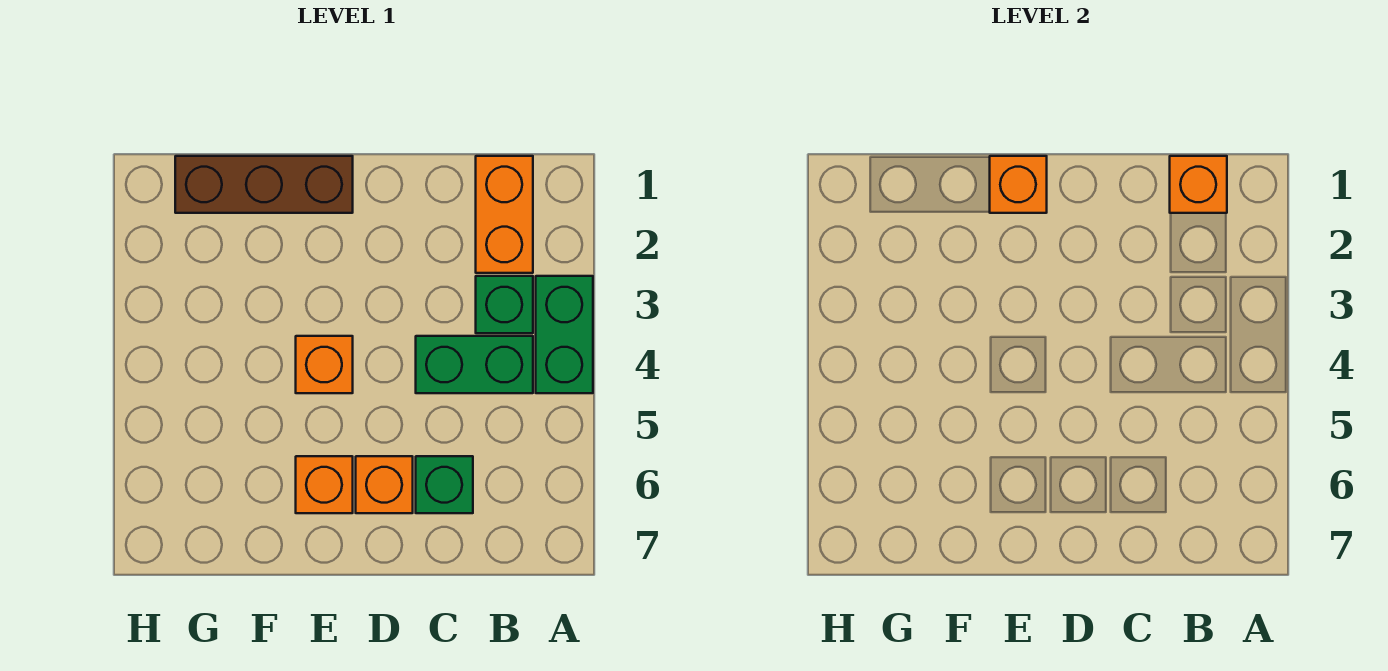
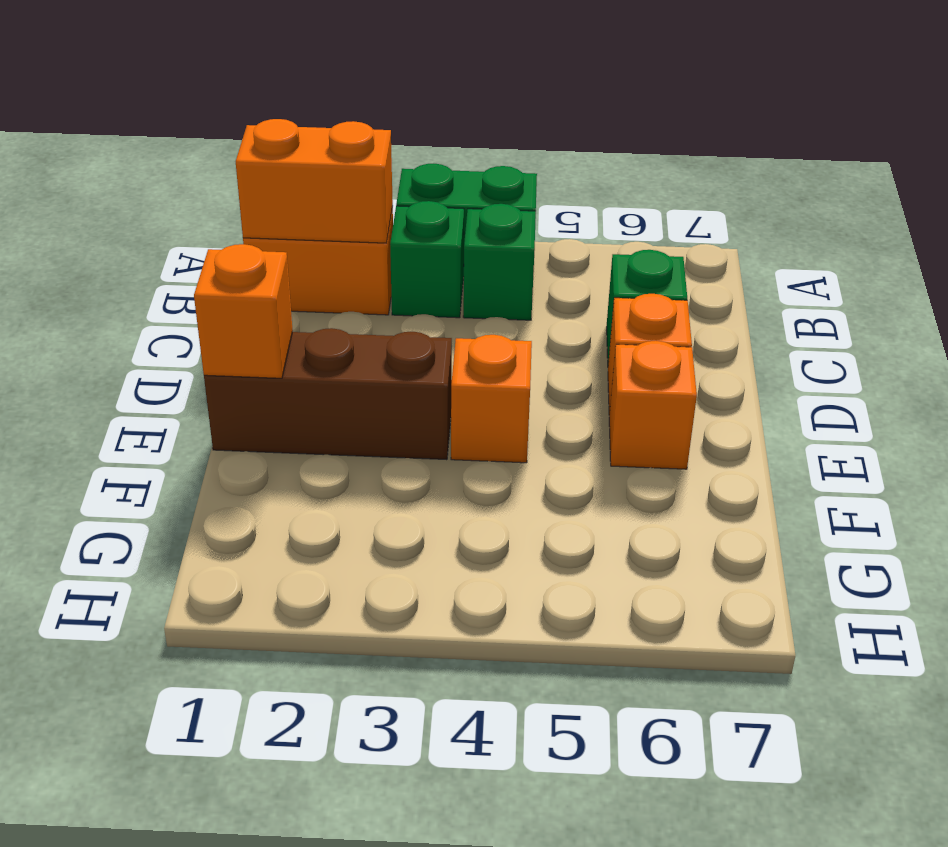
orange 1x1 brick [1170,156,1227,213] -> orange 1x2 brick [236,119,393,243]
green 1x2 brick [416,336,533,393] -> green 1x1 brick [463,204,536,320]
brown 1x3 brick [175,156,353,213] -> brown 1x3 brick turned to [204,328,452,460]

